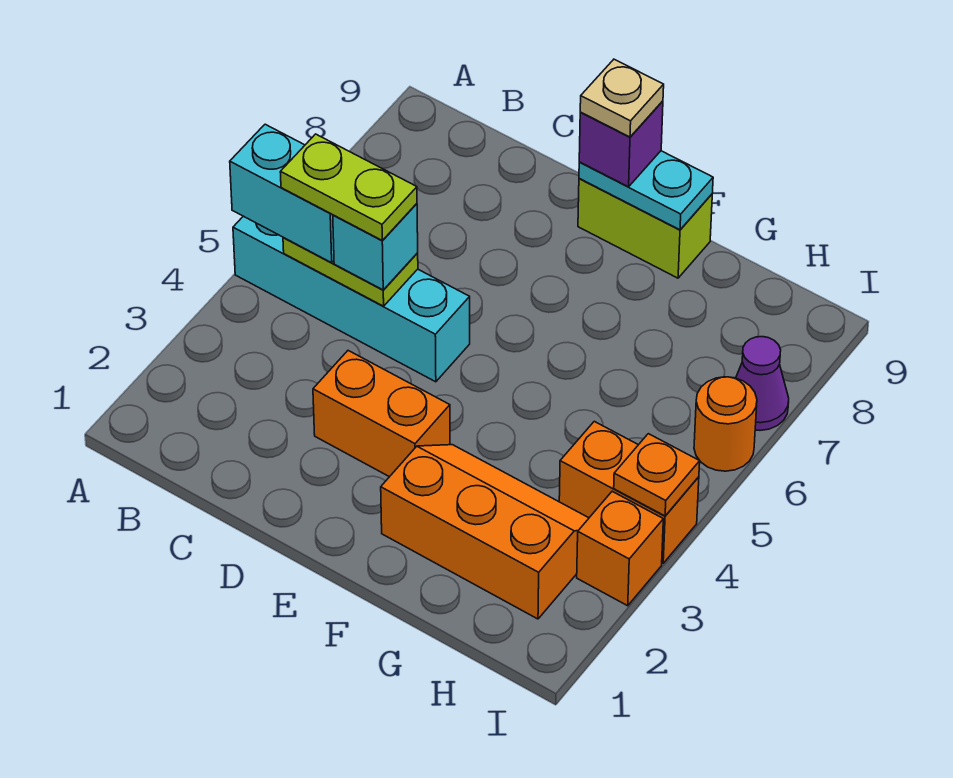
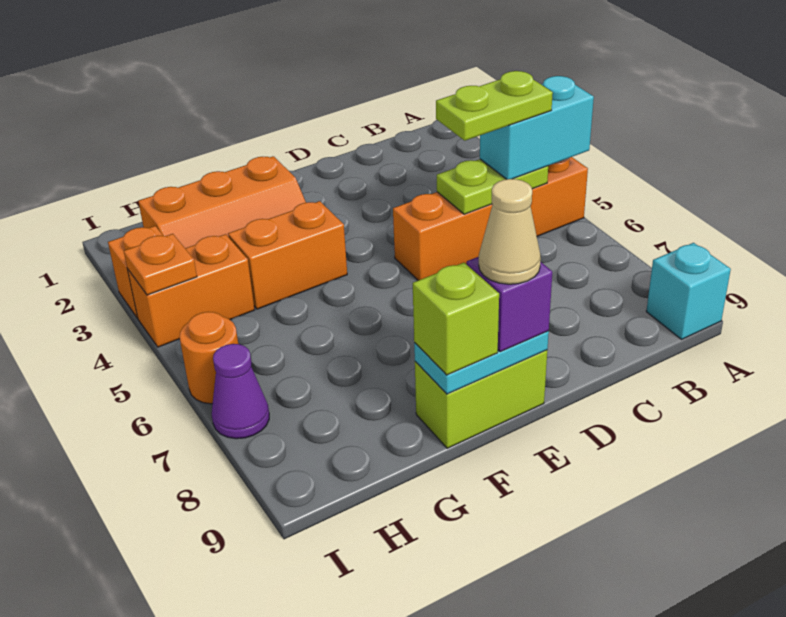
cyan 1x4 brick [233,216,470,382] -> orange 1x4 brick [393,157,588,280]
cyan 1x1 brick [333,204,418,290] -> cyan 1x1 brick moved to [646,243,731,339]
orange 1x2 brick [313,351,450,477] -> orange 1x2 brick moved to [228,201,347,309]
tan 1x1 plate [580,59,664,137] -> tan 1x1 cone [479,179,541,284]
none -> lime 1x1 brick [413,263,499,375]

